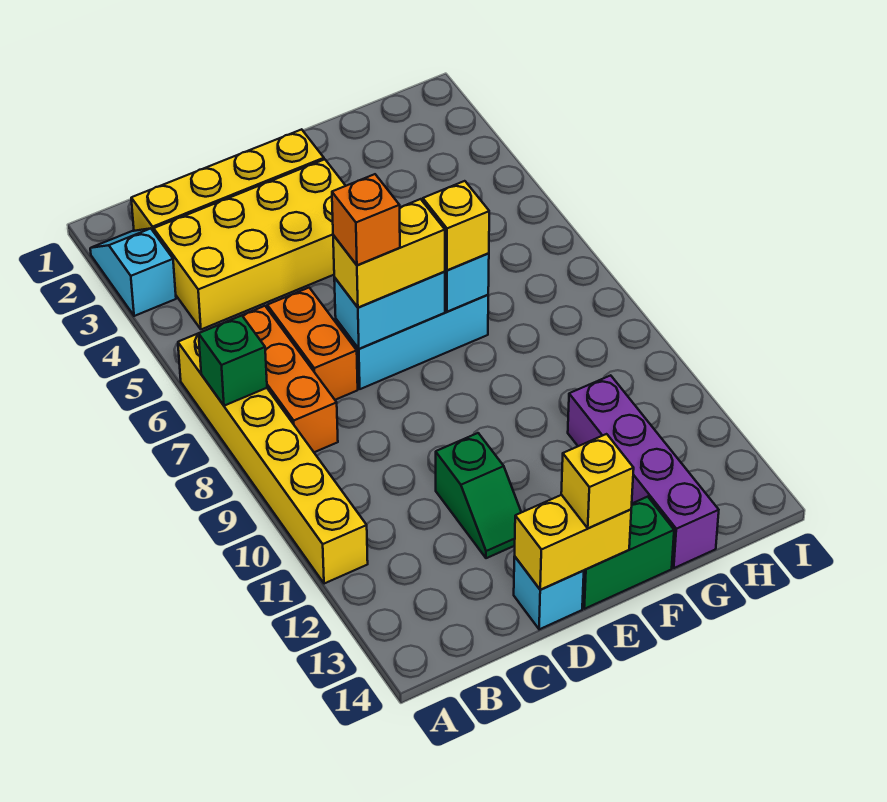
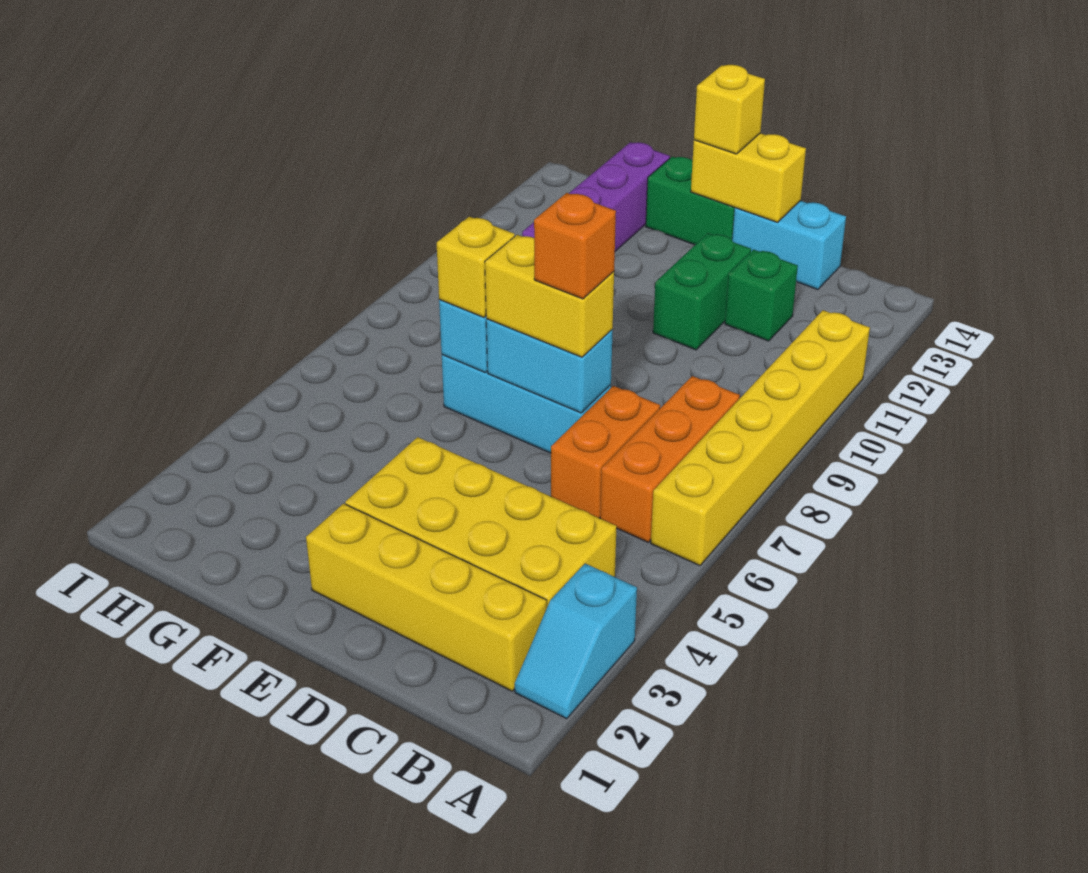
green 1x1 brick [199,315,267,406] -> green 1x1 brick moved to [725,250,798,341]
green 1x2 slope [436,433,521,558] -> green 1x2 brick [653,233,751,350]
cyan 1x1 brick [514,556,584,629] -> cyan 1x2 brick [732,201,846,290]

